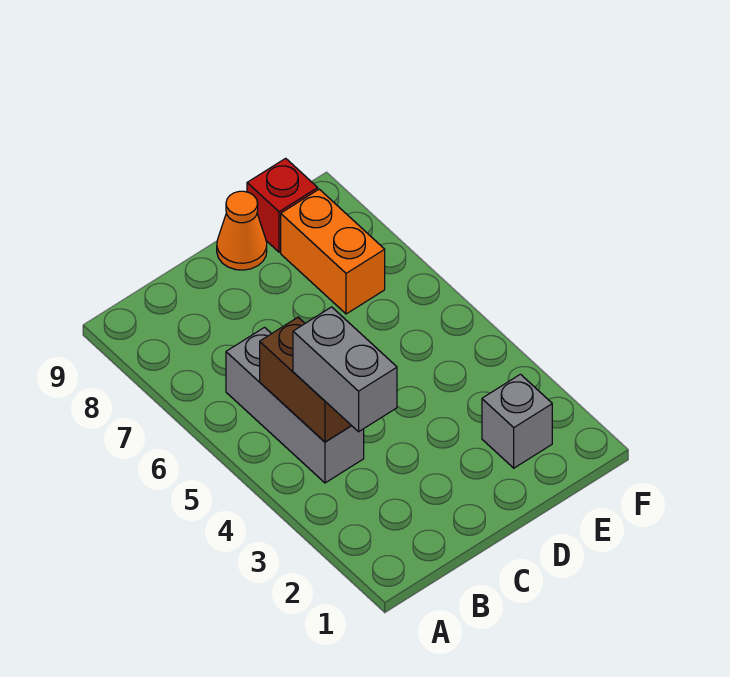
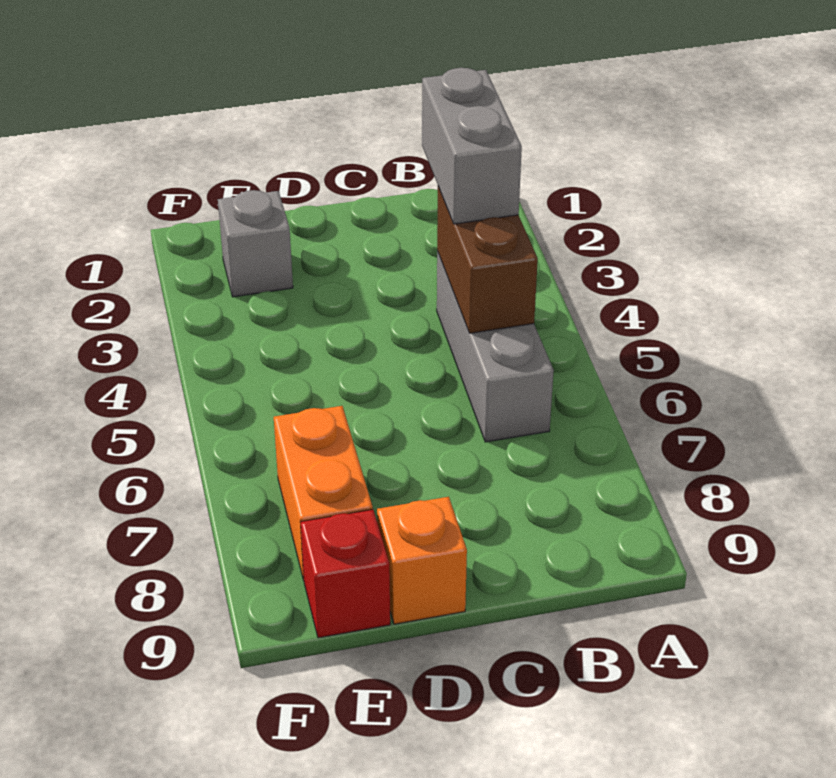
orange 1x1 cone [217,191,267,270] -> orange 1x1 brick [377,497,467,624]

